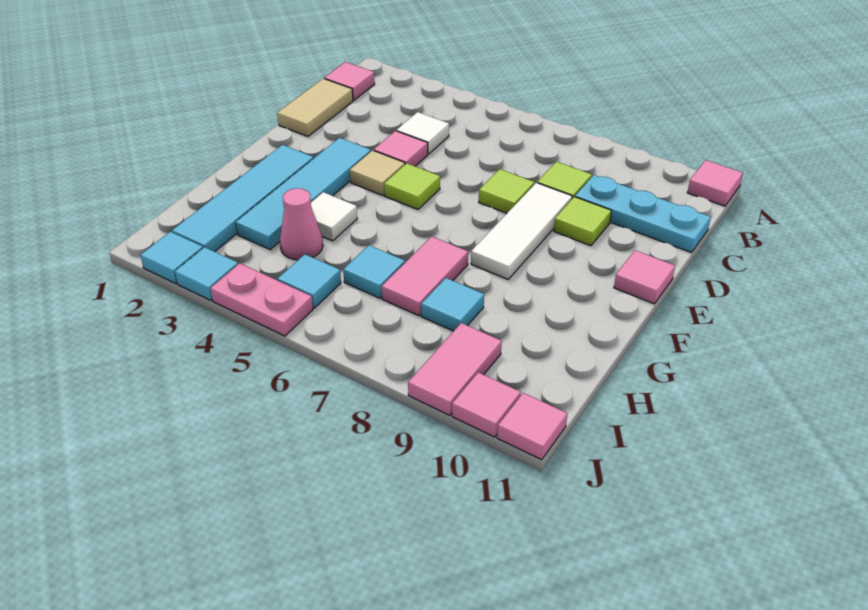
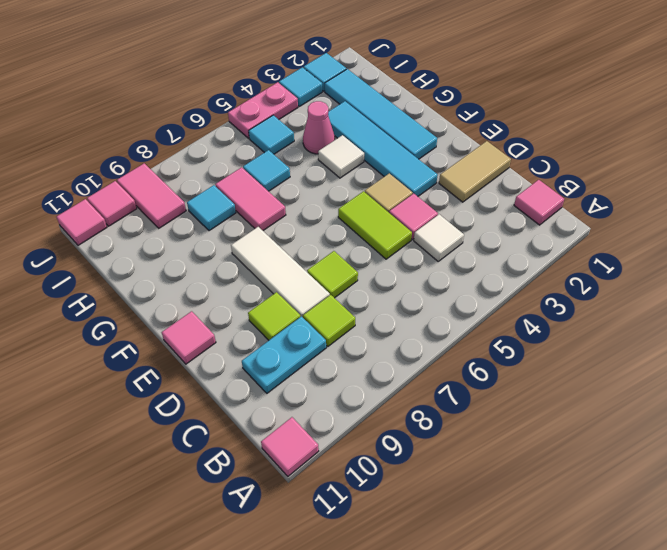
tan 1x2 tile [277,78,353,136] -> tan 1x2 tile turned to [439,141,511,202]
cyan 1x3 plate [575,175,711,253] -> cyan 1x2 plate [242,317,326,393]
lime 1x1 tile [384,163,440,210] -> lime 1x2 tile [338,191,412,259]

